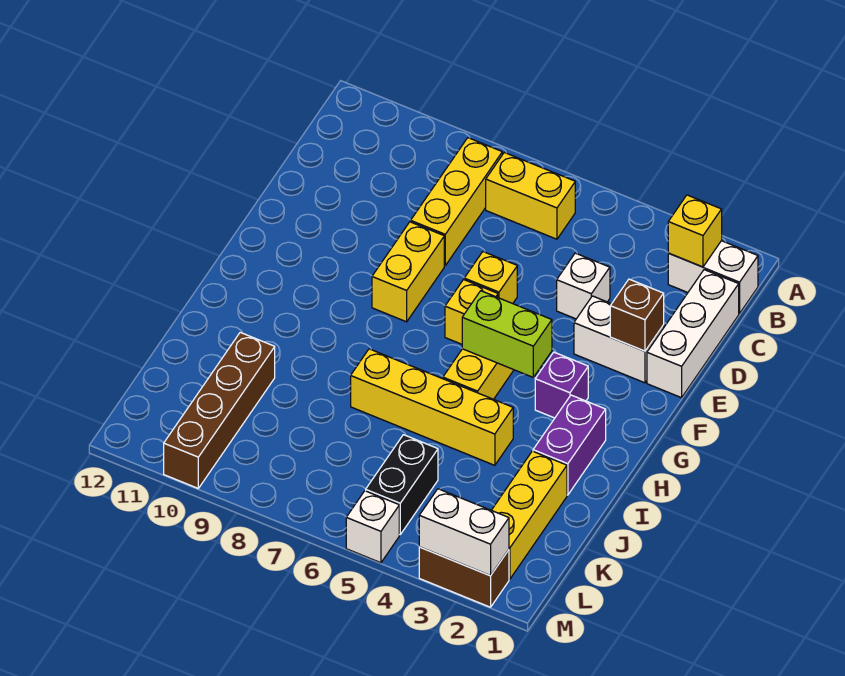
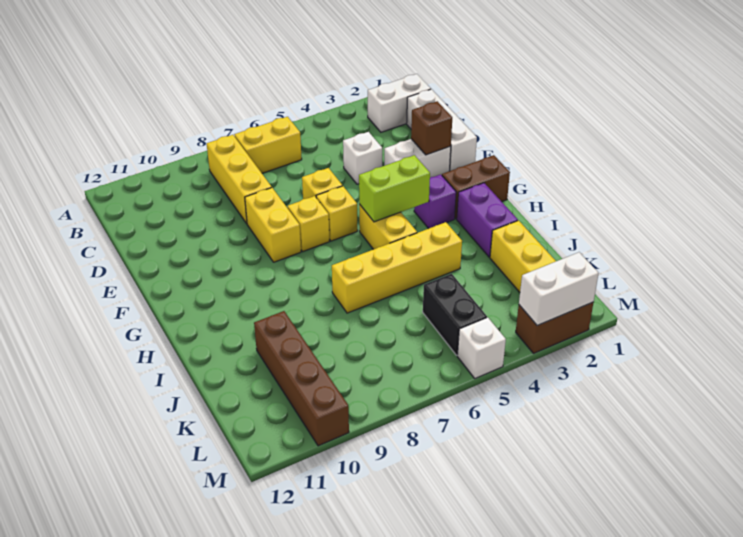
yellow 1x1 brick [668,195,722,267] -> yellow 1x1 brick moved to [288,196,330,252]
none -> brown 1x2 brick [442,155,510,219]

